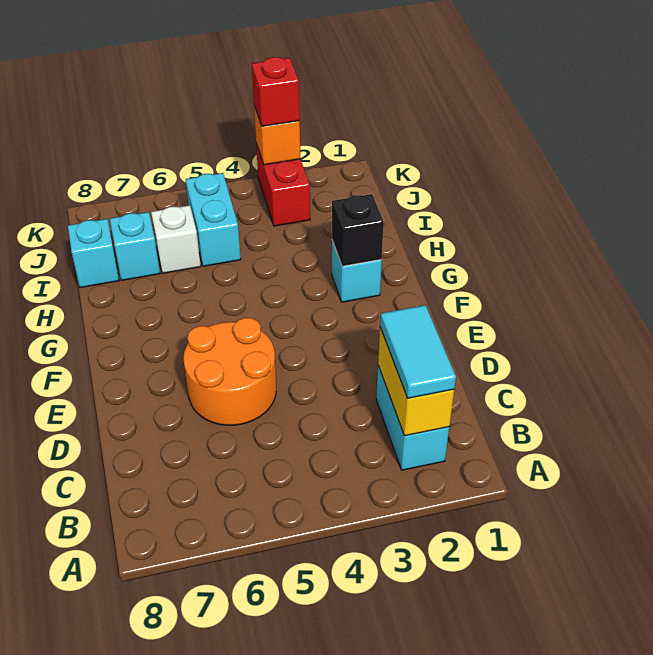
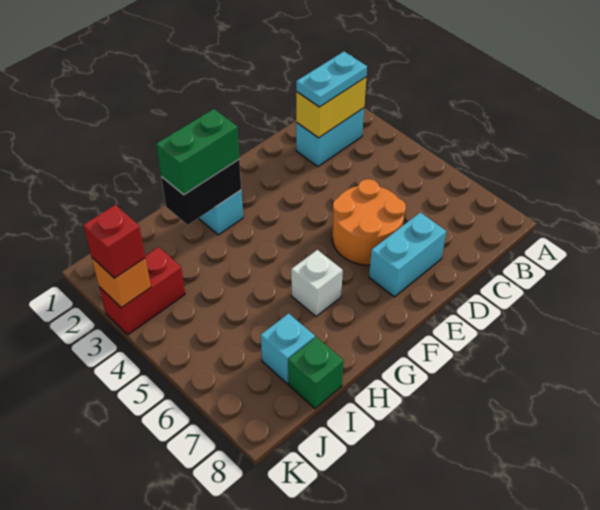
cyan 1x2 tile [380,305,456,398] -> cyan 1x2 plate [296,52,367,107]
black 1x1 brick [332,194,384,266] -> black 1x2 brick [161,159,241,225]
none -> green 1x2 brick [156,109,239,195]
cyan 1x2 brick [186,173,241,266] -> cyan 1x2 brick moved to [369,212,446,297]
white 1x1 brick [151,205,201,273] -> white 1x1 brick moved to [291,250,343,316]
cyan 1x1 brick [68,219,119,288] -> green 1x1 brick [288,337,344,409]

